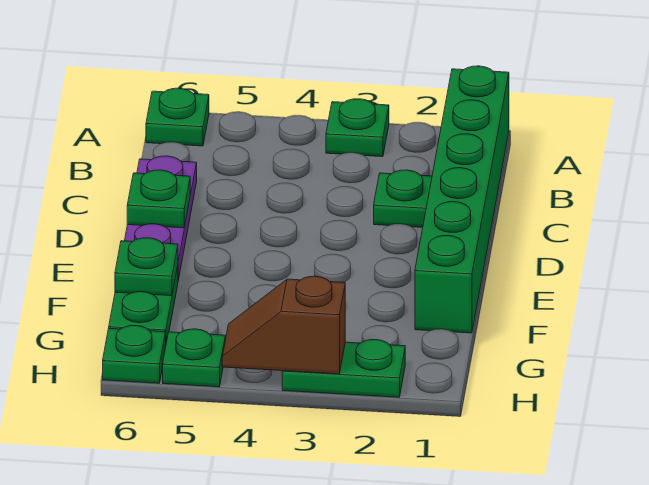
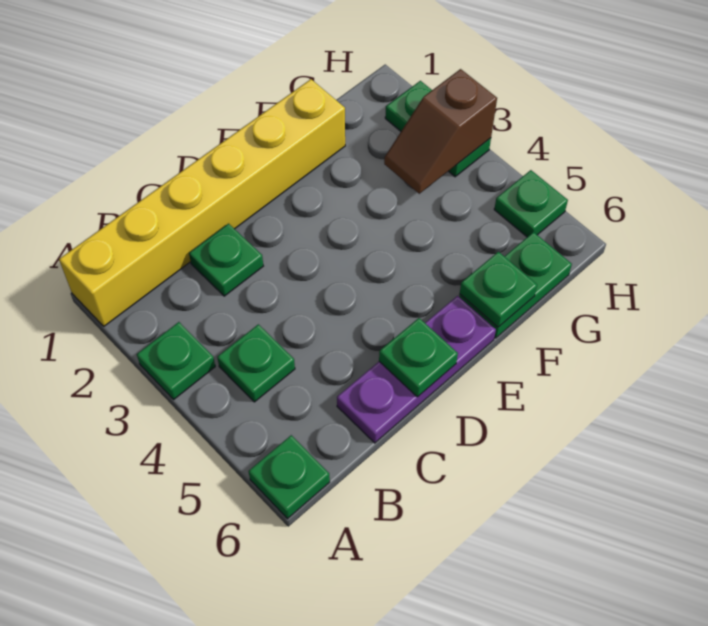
green 1x6 brick [415,66,509,333] -> yellow 1x6 brick [59,79,345,326]
brown 1x2 slope [222,276,345,374] -> brown 1x2 slope turned to [384,69,497,194]
green 1x1 plate [103,326,166,383] -> green 1x1 plate moved to [217,324,295,402]

